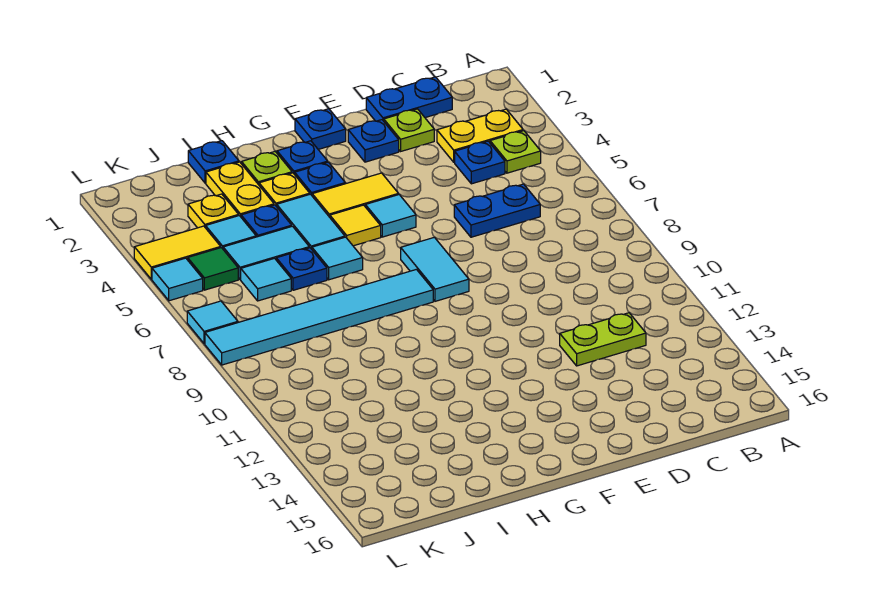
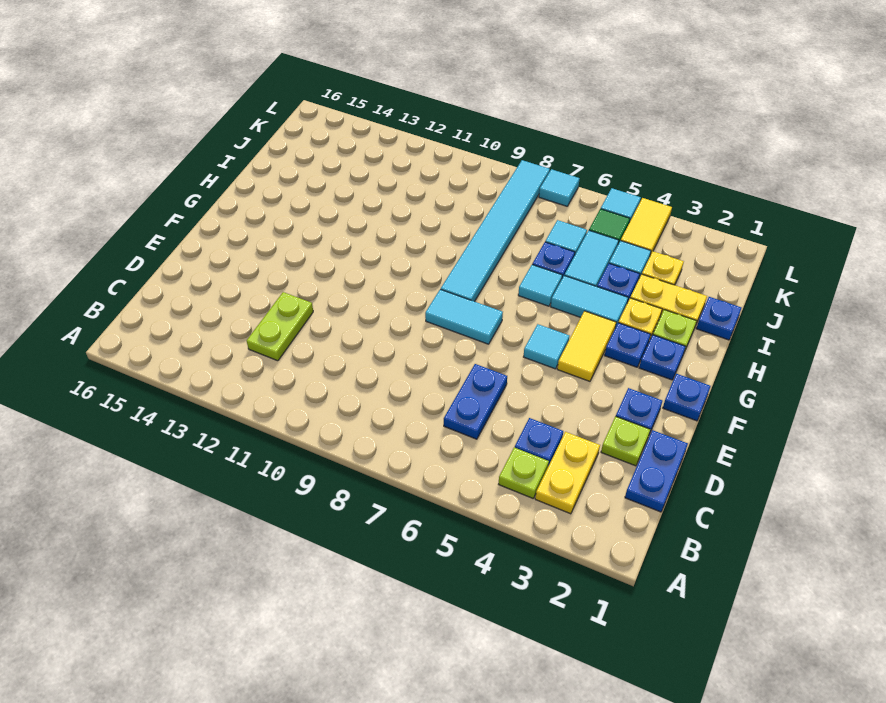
yellow 1x1 tile [330,205,381,246] -> none

